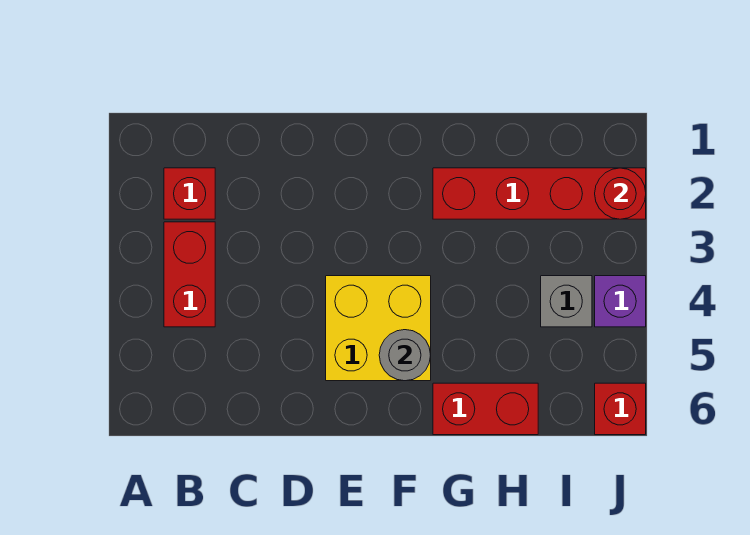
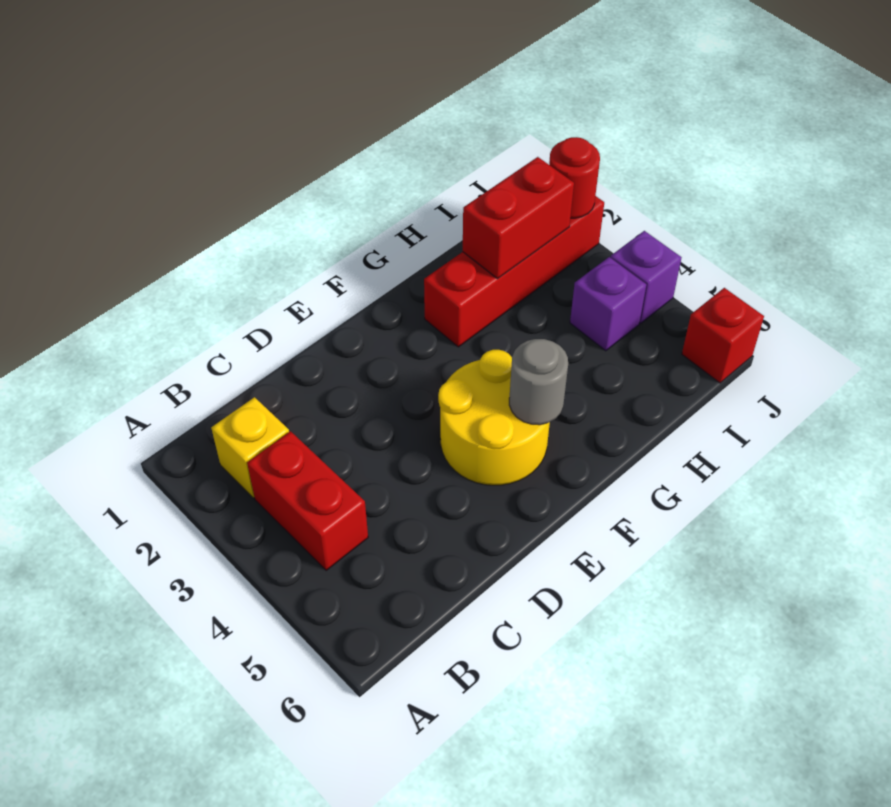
red 1x1 brick [164,168,215,219] -> yellow 1x1 brick [211,397,289,498]
yellow 2x2 brick [326,276,431,381] -> yellow 2x2 round brick [438,350,550,485]
red 1x2 brick [433,383,538,435] -> red 1x2 brick moved to [463,157,574,279]
grey 1x1 brick [541,276,592,327] -> purple 1x1 brick [570,257,646,351]

